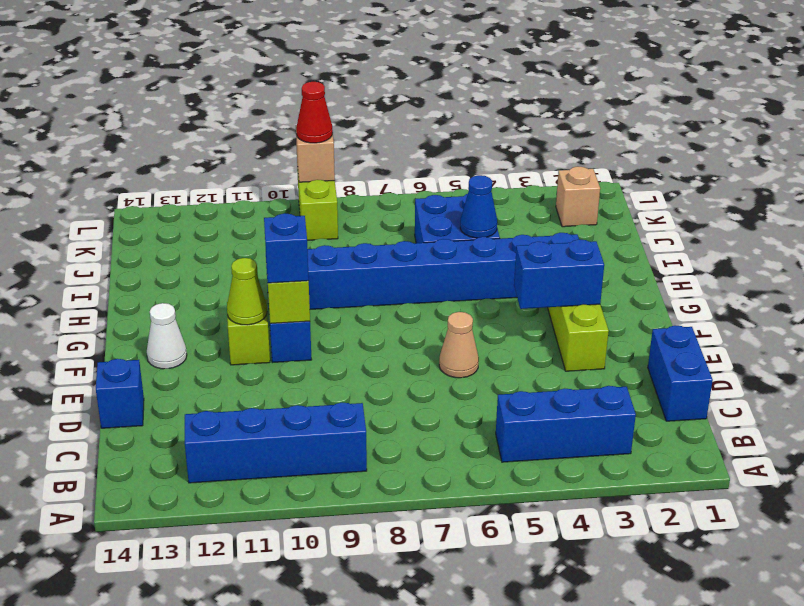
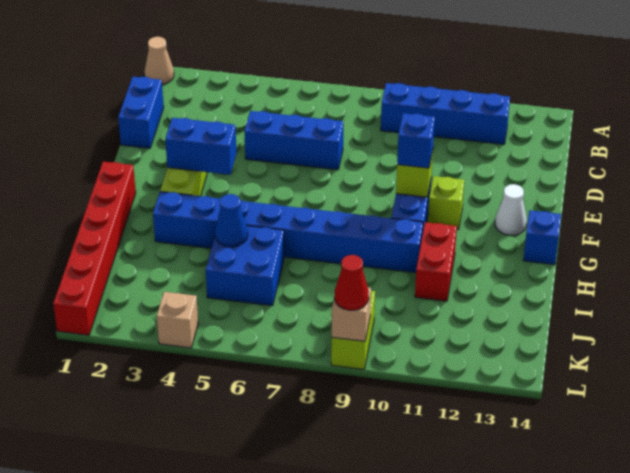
blue 1x3 brick [496,386,636,462] -> blue 1x3 brick moved to [244,111,343,170]
blue 1x1 brick [96,359,144,428] -> blue 1x1 brick moved to [523,210,561,265]
tan 1x1 cone [439,312,479,378] -> tan 1x1 cone moved to [145,37,174,85]
lime 1x1 cone [227,258,267,325] -> none
none -> red 1x6 brick [53,162,136,335]
none -> red 1x2 brick [415,222,457,301]
tan 1x1 brick [556,166,600,227] -> tan 1x1 brick moved to [157,292,198,348]

